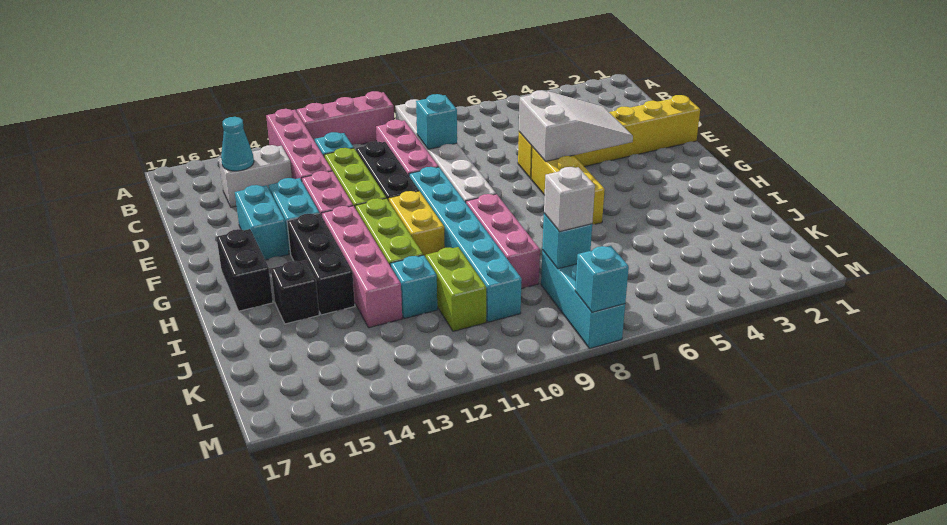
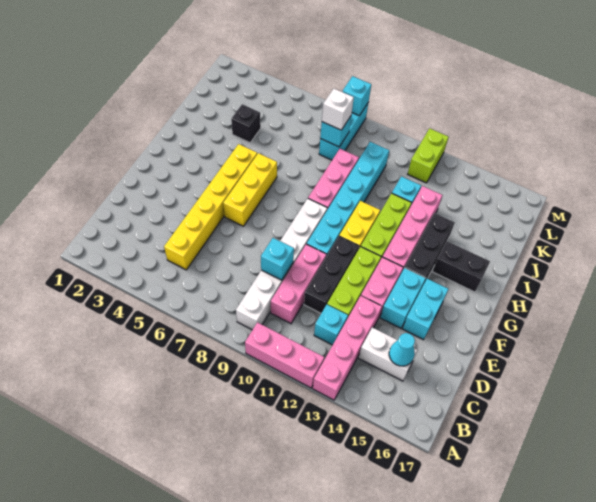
yellow 1x6 brick [518,95,700,178] -> yellow 1x6 brick turned to [164,144,257,270]
white 2x3 slope [519,90,633,161] -> none
black 1x2 brick [217,229,273,311] -> black 1x2 brick turned to [432,241,490,292]
black 1x1 brick [271,260,319,324] -> black 1x1 brick moved to [231,104,261,143]
lime 1x2 brick [426,247,486,331] -> lime 1x2 brick moved to [408,128,448,183]

